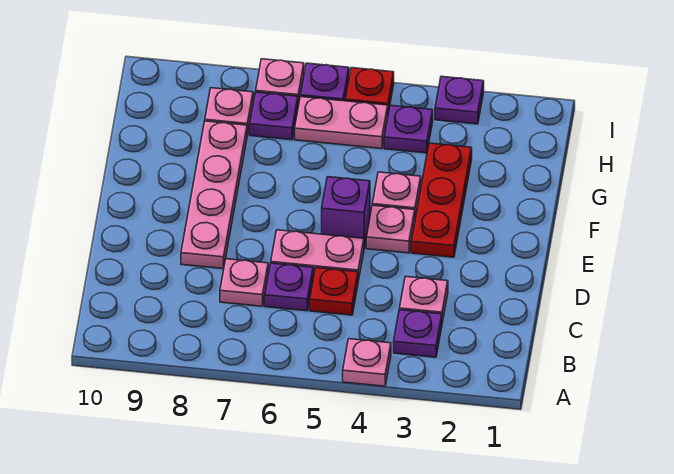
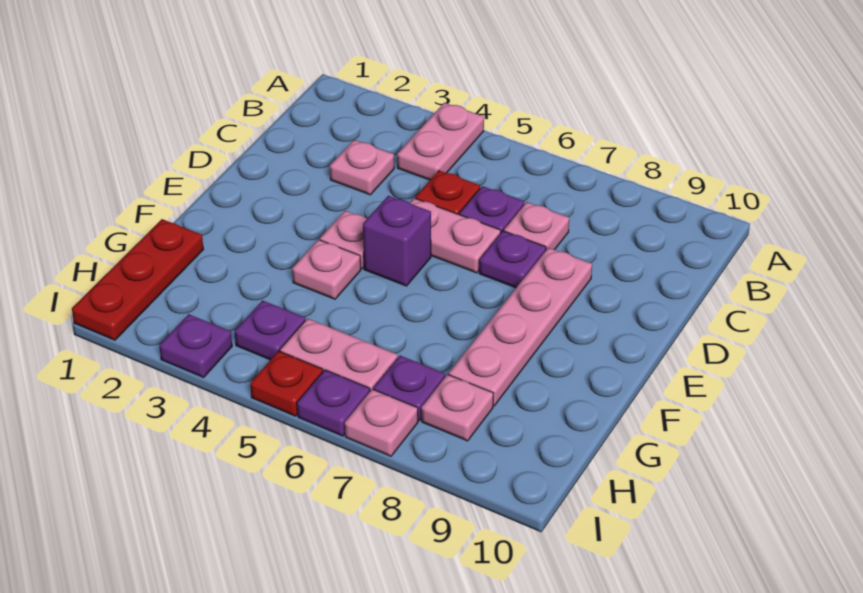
pink 1x1 plate [343,339,391,386] -> pink 1x2 plate [397,103,484,180]
purple 1x1 plate [394,310,442,357] -> purple 1x1 plate moved to [479,231,546,288]
red 1x3 plate [411,143,472,257] -> red 1x3 plate moved to [72,219,204,340]

